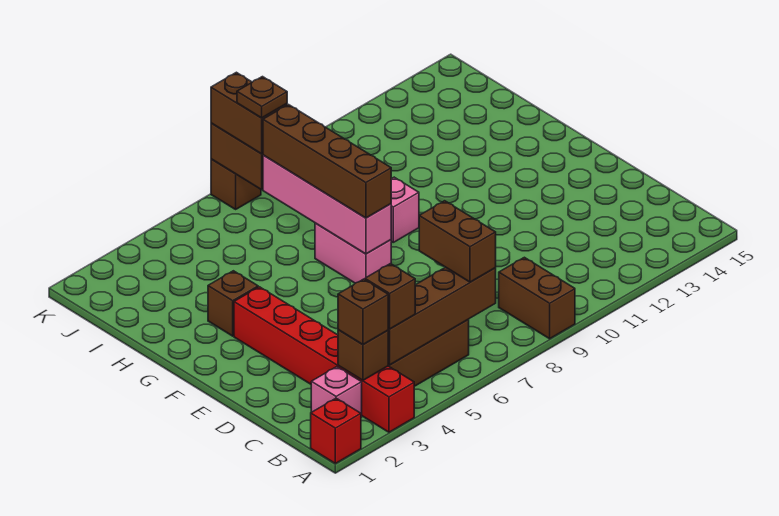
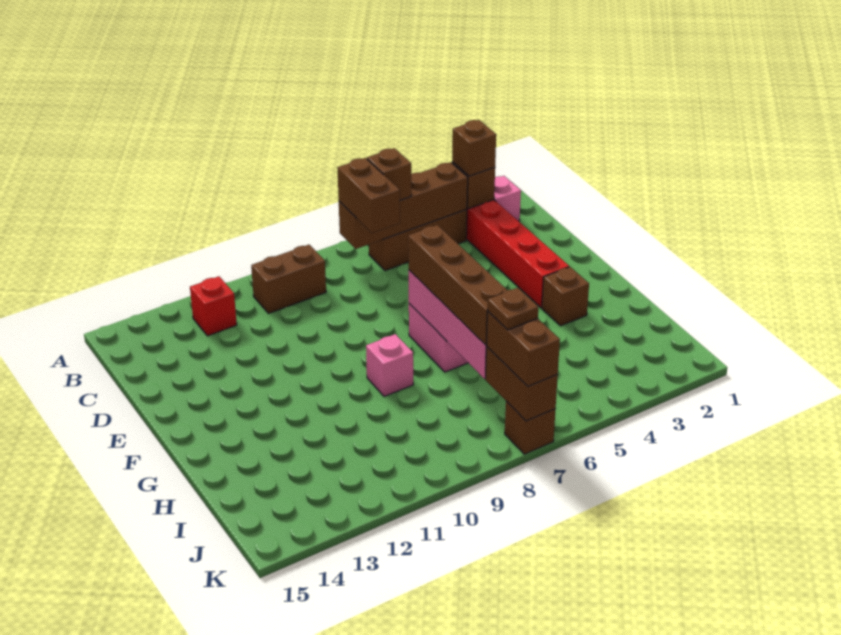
red 1x1 brick [311,398,361,464] -> red 1x1 brick moved to [190,276,237,336]
brown 1x2 brick [499,257,575,339] -> brown 1x2 brick turned to [251,245,326,313]
brown 1x1 brick [365,264,415,329] -> brown 1x1 brick moved to [367,148,411,200]

